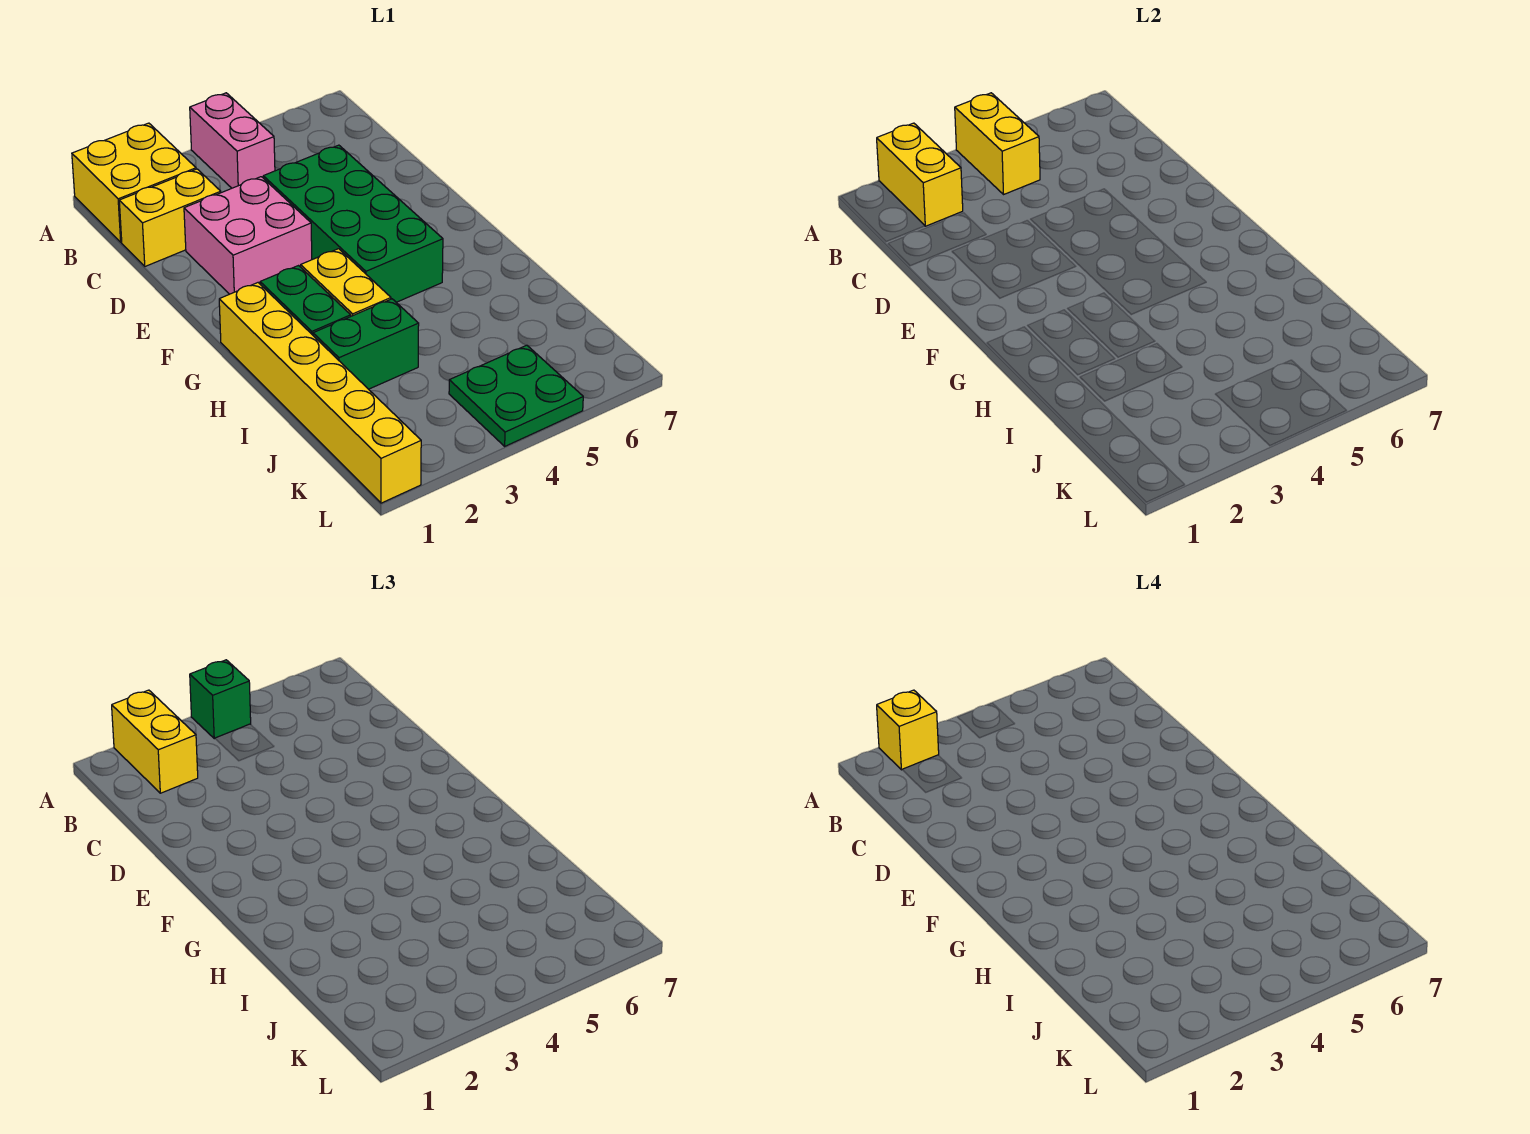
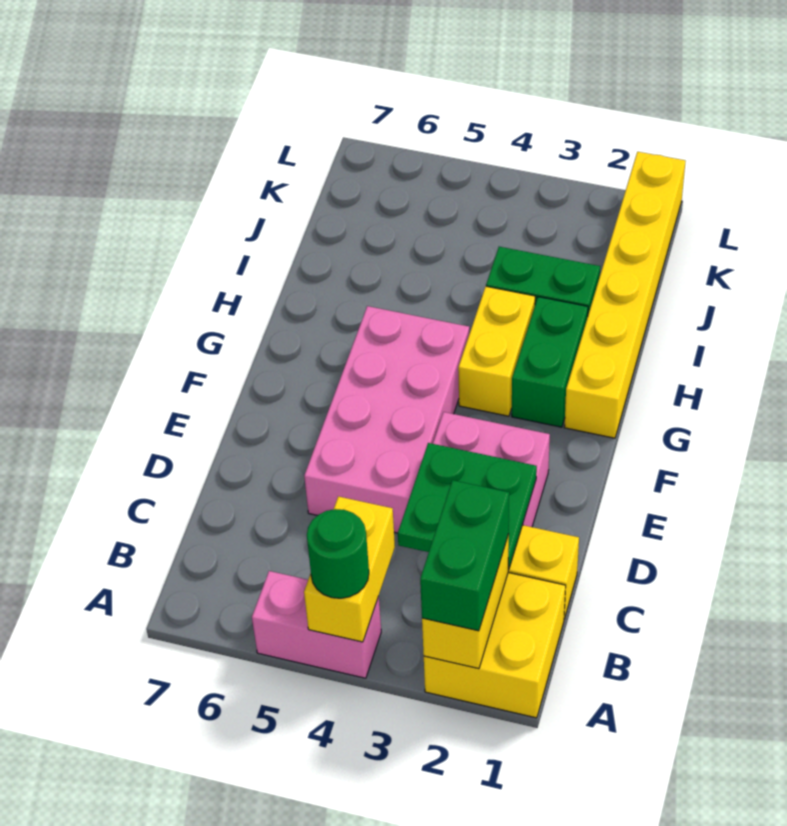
yellow 1x2 brick [112,690,198,793] -> green 1x2 brick [420,480,509,631]
yellow 1x1 brick [877,690,939,770] -> none
pink 1x2 brick [190,93,275,188] -> pink 1x2 brick turned to [252,571,381,678]
green 1x1 brick [190,660,251,739] -> green 1x1 round brick [307,509,369,598]
green 2x4 brick [263,145,443,302] -> pink 2x4 brick [304,306,469,533]
green 2x2 plate [449,345,583,446] -> green 2x2 plate moved to [398,443,537,570]

